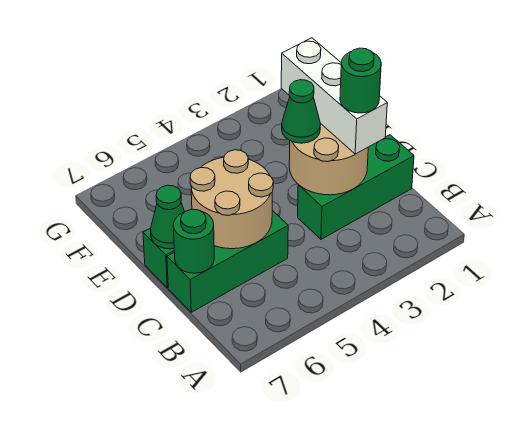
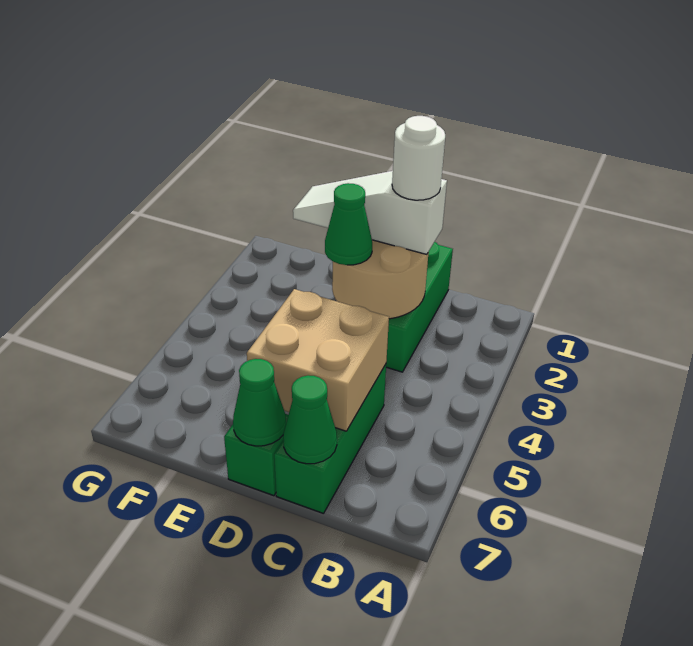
white 1x3 brick [281,38,387,154] -> white 1x3 slope [293,171,447,255]
green 1x1 round brick [340,48,381,113] -> white 1x1 round brick [392,116,445,200]
tan 2x2 round brick [190,150,273,249] -> tan 2x2 brick [247,289,389,431]
green 1x1 round brick [173,209,214,273] -> green 1x1 cone [283,375,337,464]

